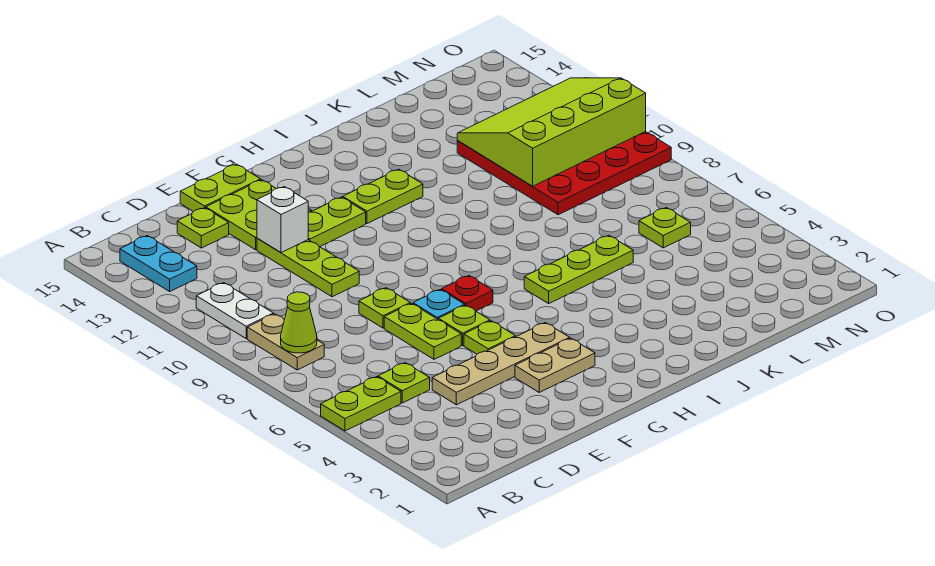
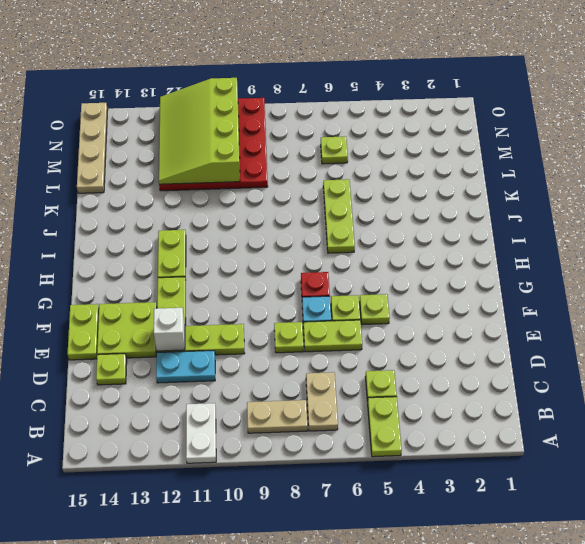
lime 1x1 cone [281,292,317,353] -> none
white 1x2 plate [196,283,273,338] -> white 1x2 plate turned to [186,403,216,463]
cyan 1x2 plate [120,236,197,291] -> cyan 1x2 plate moved to [156,351,215,383]
tan 1x4 plate [432,323,570,405] -> tan 1x4 plate moved to [77,103,108,193]
tan 1x2 plate [515,338,595,392] -> tan 1x2 plate moved to [306,372,338,431]

